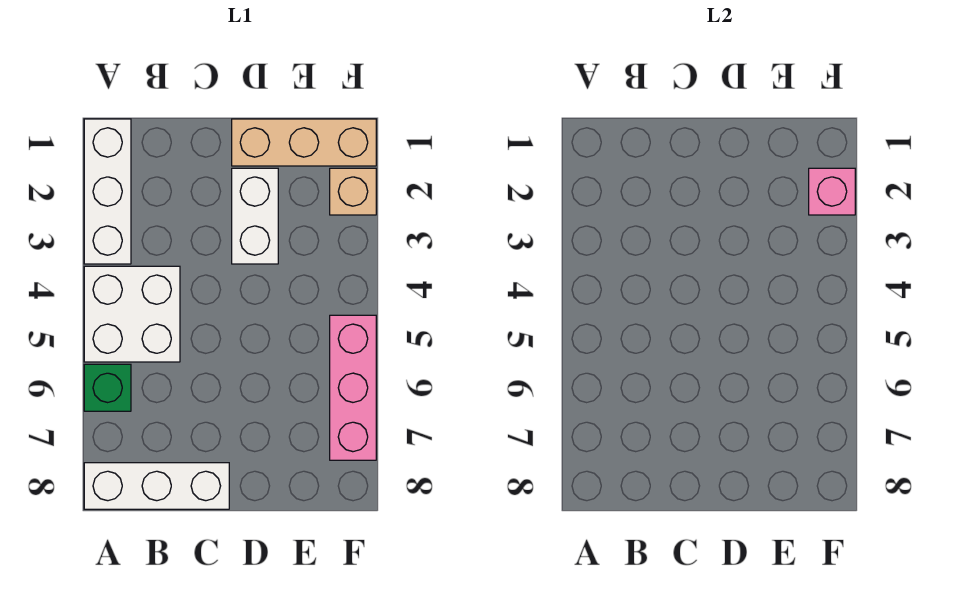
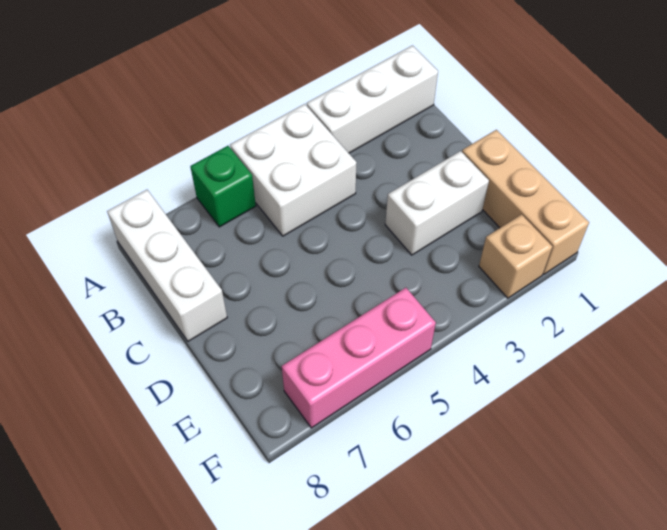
pink 1x1 brick [809,168,855,215] -> none

